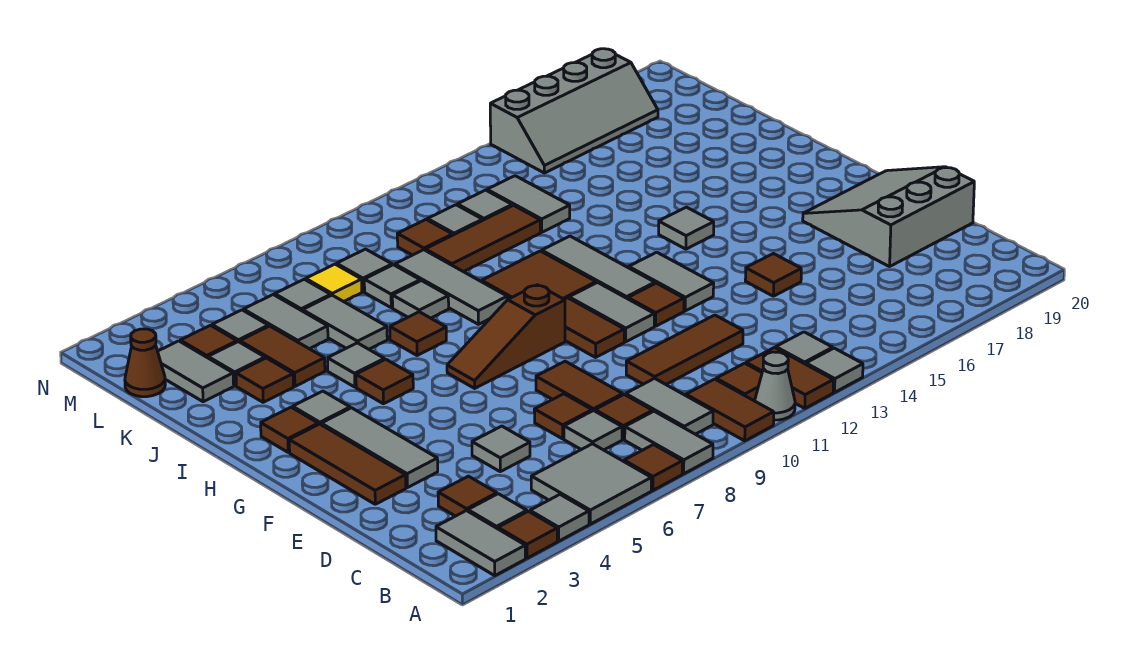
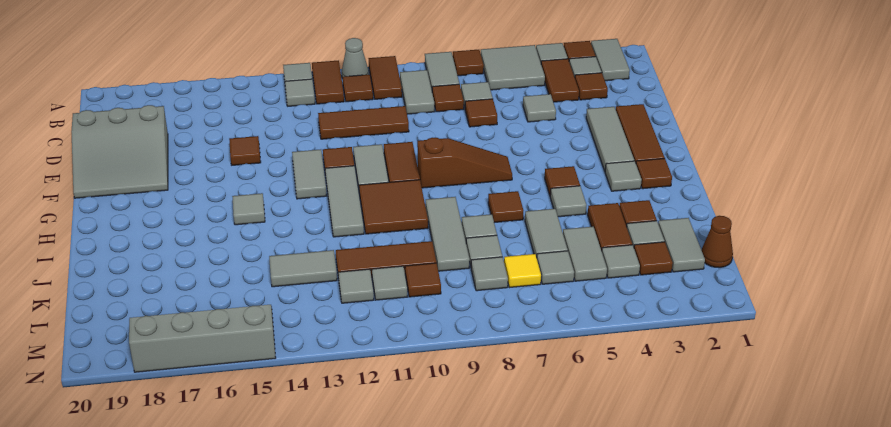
brown 1x2 tile [536,361,623,411] -> brown 1x2 tile moved to [541,59,579,102]
grey 1x2 tile [487,176,570,232] -> grey 1x2 tile turned to [269,250,337,287]

